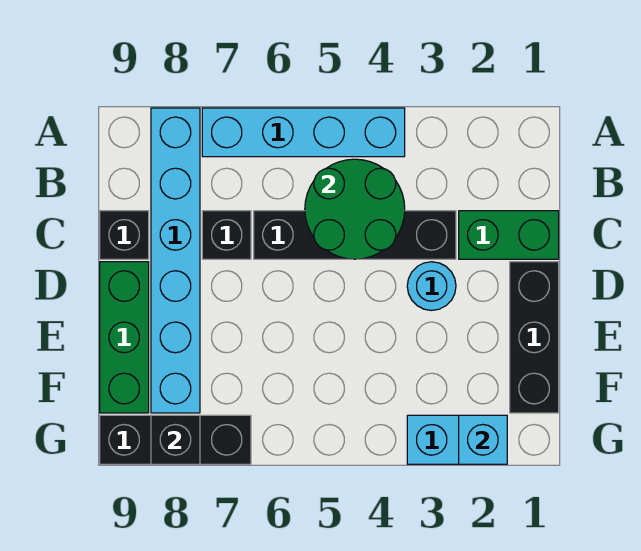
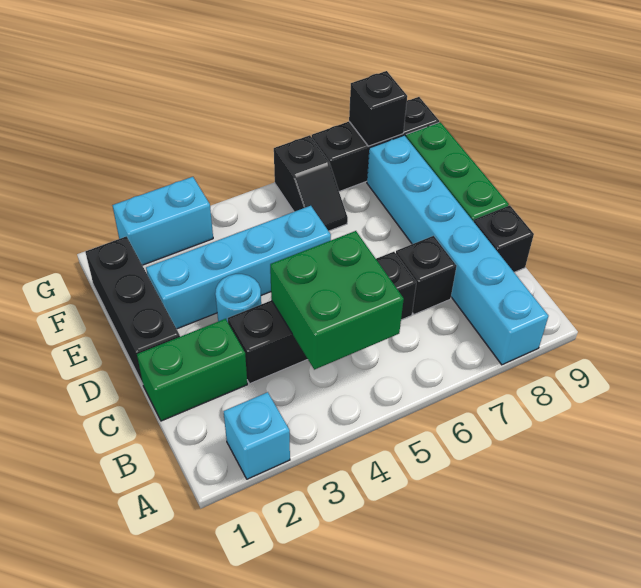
cyan 1x4 brick [202,108,405,157] -> cyan 1x4 brick moved to [146,206,331,329]
green 2x2 round brick [305,159,405,259] -> green 2x2 brick [270,231,404,370]
none -> black 1x2 slope [274,135,348,231]
cyan 1x1 brick [459,415,507,464] -> cyan 1x1 brick moved to [224,392,290,479]

